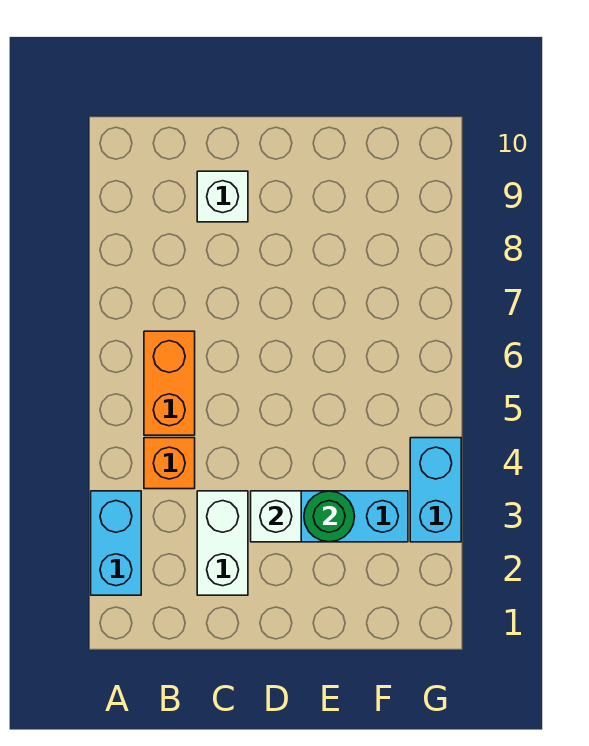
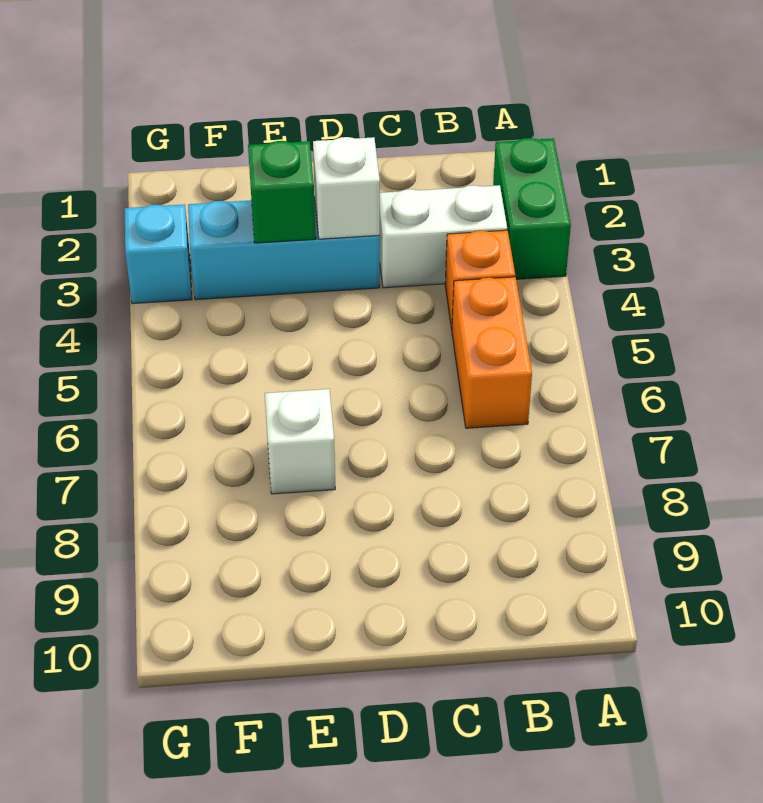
cyan 1x2 brick [91,491,141,595] -> green 1x2 brick [493,138,571,279]
white 1x2 brick [197,491,248,595] -> white 1x2 brick turned to [380,185,507,288]
white 1x1 brick [197,171,248,222] -> white 1x1 brick moved to [265,389,335,494]
green 1x1 round brick [304,491,355,542] -> green 1x1 brick [248,141,316,243]
cyan 1x2 brick [410,438,461,542] -> cyan 1x1 brick [125,204,192,304]

